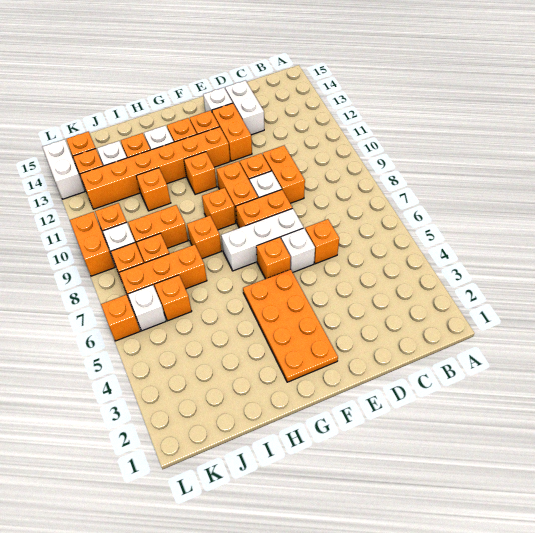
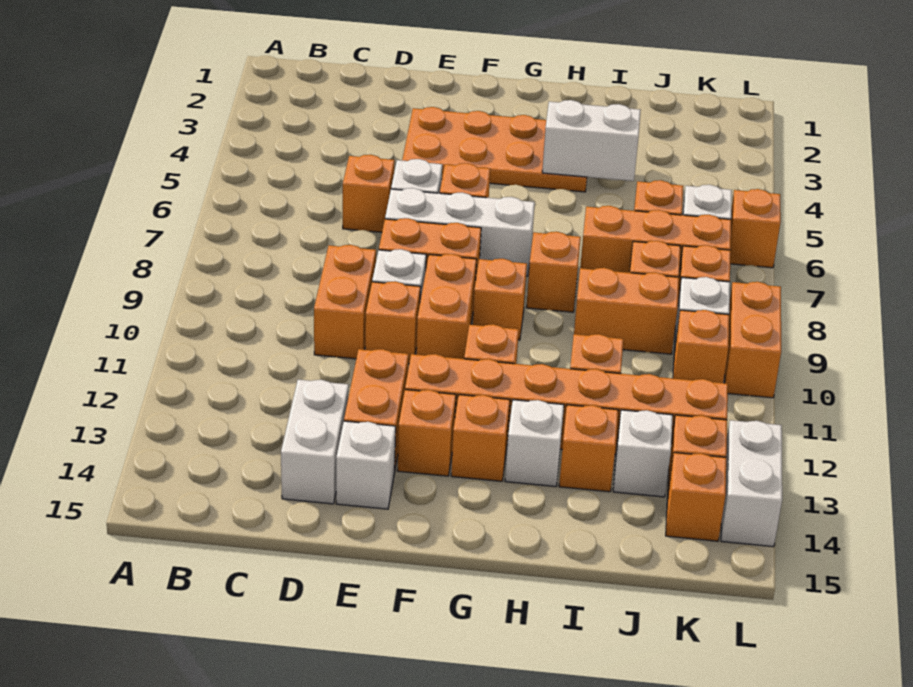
orange 2x4 plate [243,269,338,382] -> orange 2x4 plate turned to [402,107,587,192]
none -> white 1x2 brick [542,100,641,181]

